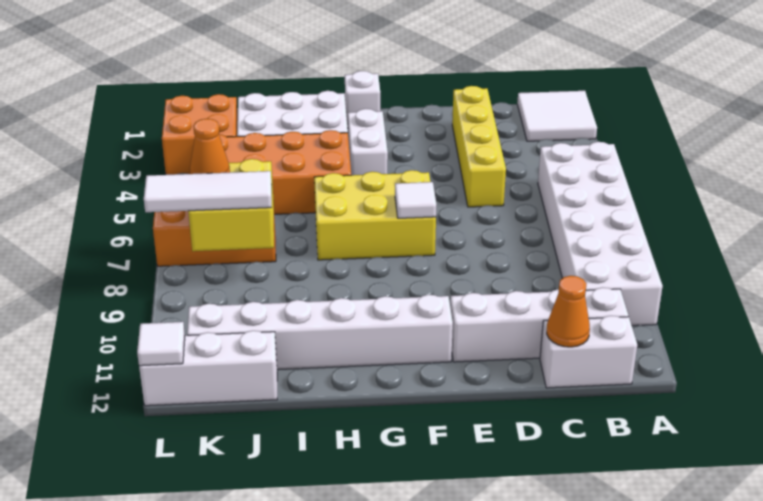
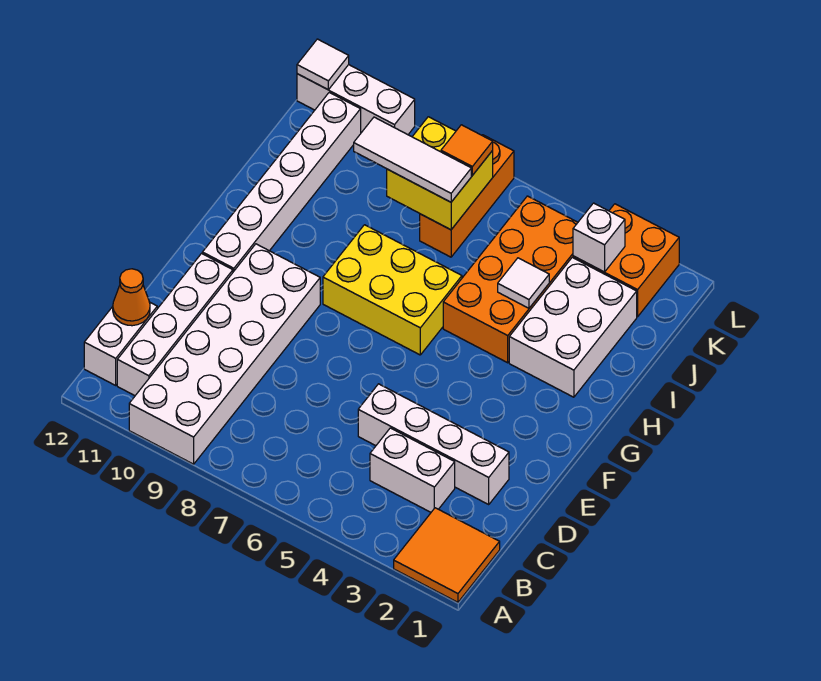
white 2x2 tile [517,91,597,141] -> orange 2x2 tile [394,508,500,602]
white 2x6 brick [538,142,663,326] -> white 2x6 brick turned to [129,244,320,464]
yellow 1x4 brick [452,86,506,207] -> white 1x4 brick [358,384,509,504]
yellow 2x3 brick [314,170,436,260] -> yellow 2x3 brick turned to [323,225,462,355]
white 1x1 tile [395,182,437,218] -> white 1x1 tile moved to [498,258,549,308]
white 1x1 brick [345,71,380,128] -> white 1x1 brick moved to [573,203,625,272]
white 1x2 brick [348,109,388,175] -> white 1x2 brick moved to [370,428,455,512]
white 1x3 tile [144,171,272,212] -> white 1x3 tile turned to [354,117,471,202]
white 1x3 brick [139,331,277,406] -> white 1x3 brick turned to [297,65,415,135]
orange 1x1 cone [190,119,230,174] -> orange 1x1 tile [441,125,493,175]

